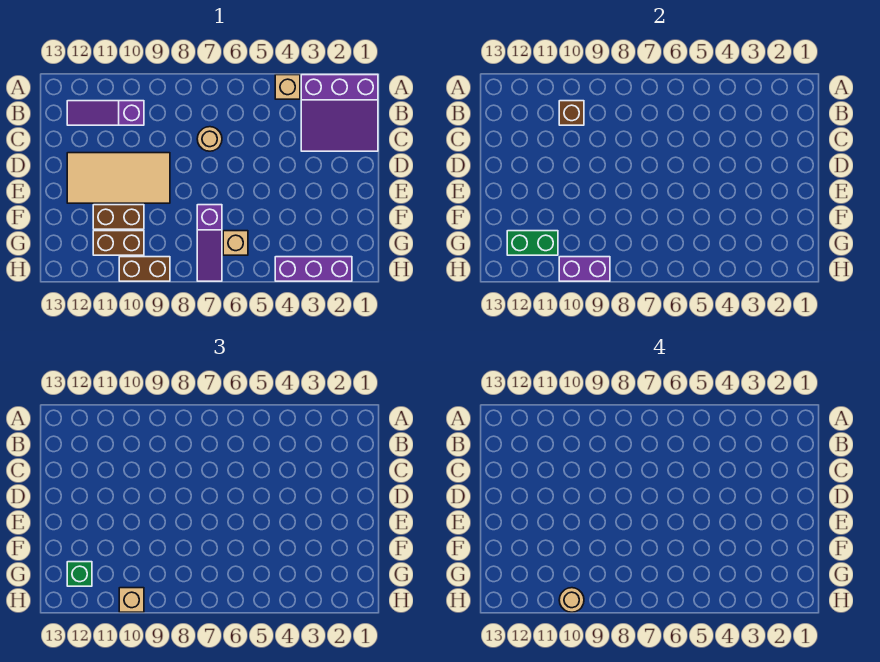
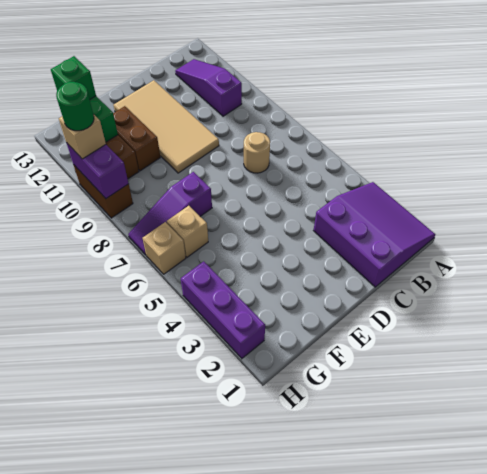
purple 3x3 slope [301,75,378,151] -> purple 3x3 slope turned to [314,182,435,287]
tan 1x1 brick [275,75,300,99] -> tan 1x1 brick moved to [143,222,186,274]
brown 1x1 brick [559,101,584,125] -> none
tan 1x1 round brick [559,588,584,612] -> green 1x1 round brick [56,82,94,131]

